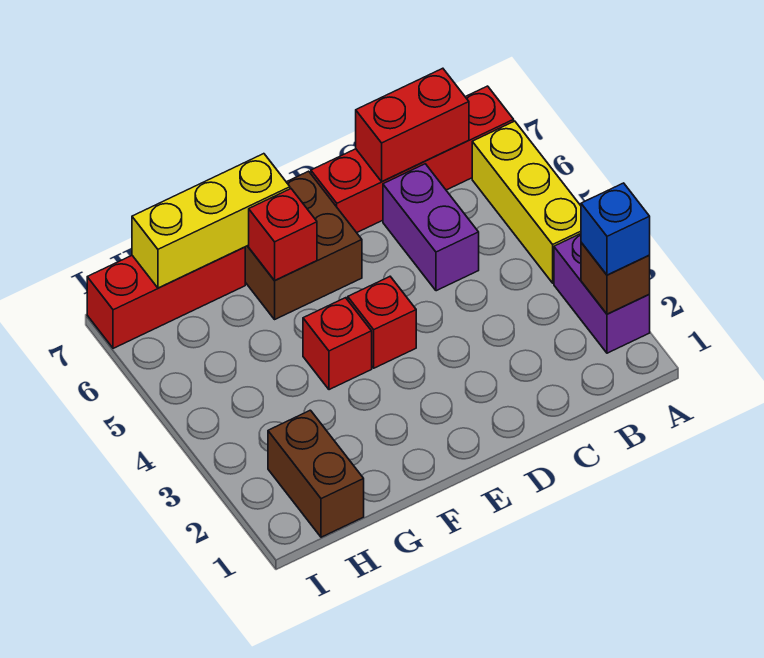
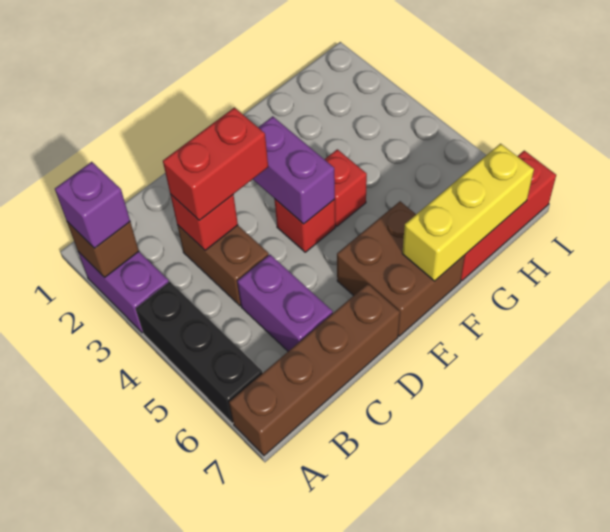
blue 1x1 brick [581,183,650,275] -> purple 1x1 brick [55,162,130,248]
yellow 1x3 brick [472,121,581,283] -> black 1x3 brick [136,282,263,424]
red 1x4 brick [311,86,514,233] -> brown 1x4 brick [229,284,400,456]
red 1x2 brick [356,68,469,182] -> red 1x2 brick moved to [163,108,268,220]
none -> purple 1x2 brick [253,116,335,224]
red 1x1 brick [249,189,317,281] -> red 1x1 brick moved to [170,194,238,250]
brown 1x2 brick [268,410,364,537] -> brown 1x2 brick moved to [177,225,269,306]

